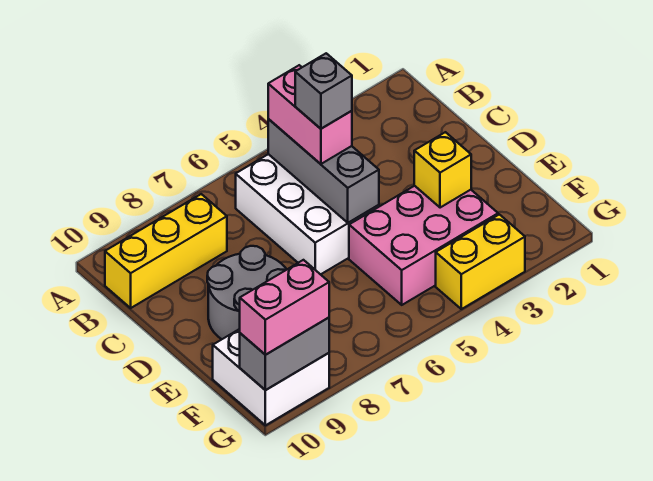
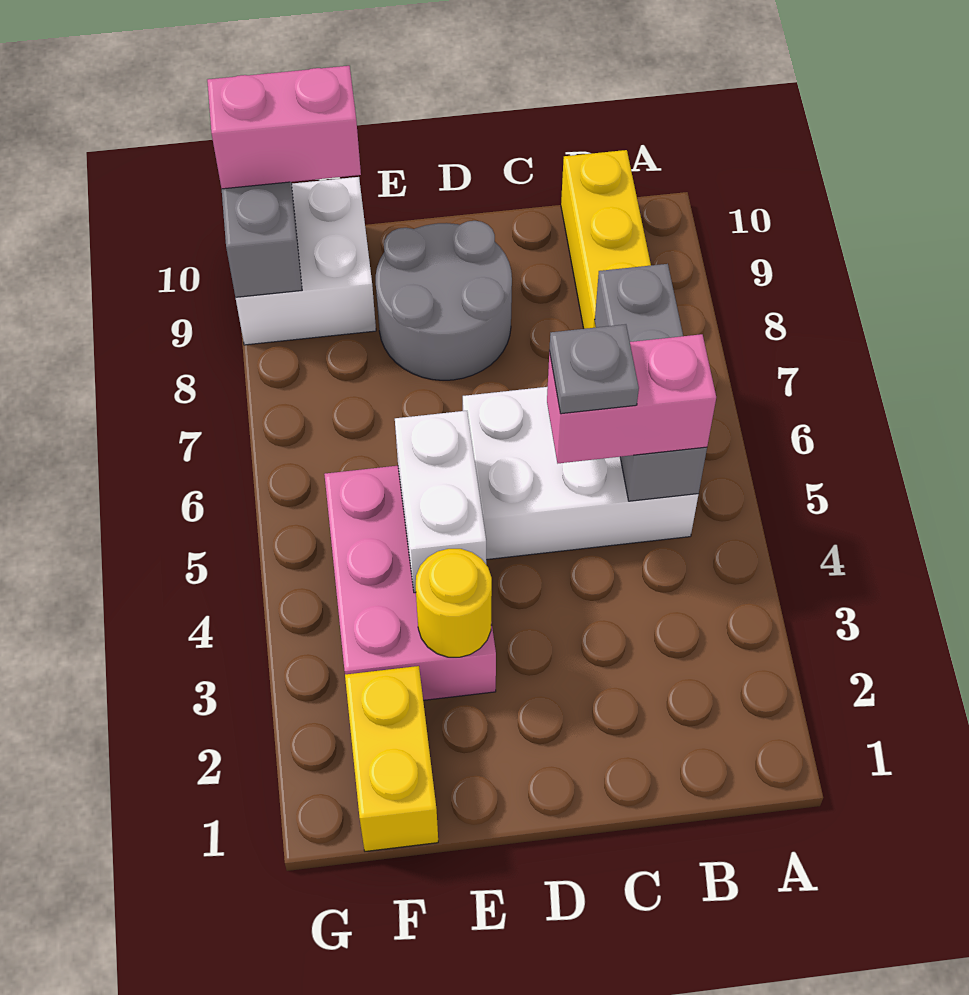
grey 1x3 brick [268,119,379,223] -> grey 1x3 brick turned to [595,264,707,501]
grey 1x1 brick [295,53,352,129] -> grey 1x1 plate [549,324,639,414]
yellow 1x1 brick [414,132,471,208] -> yellow 1x1 round brick [416,549,492,657]
none -> white 1x2 brick [395,411,486,593]
yellow 1x2 brick [436,214,525,309] -> yellow 1x2 brick moved to [345,666,438,851]
pink 1x2 brick [240,260,329,355] -> pink 1x2 brick turned to [207,66,361,189]

